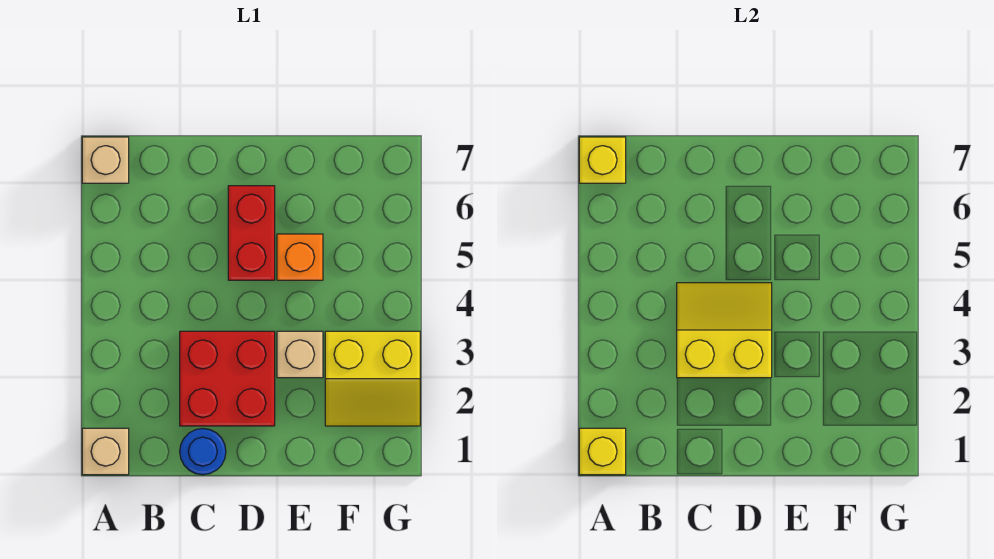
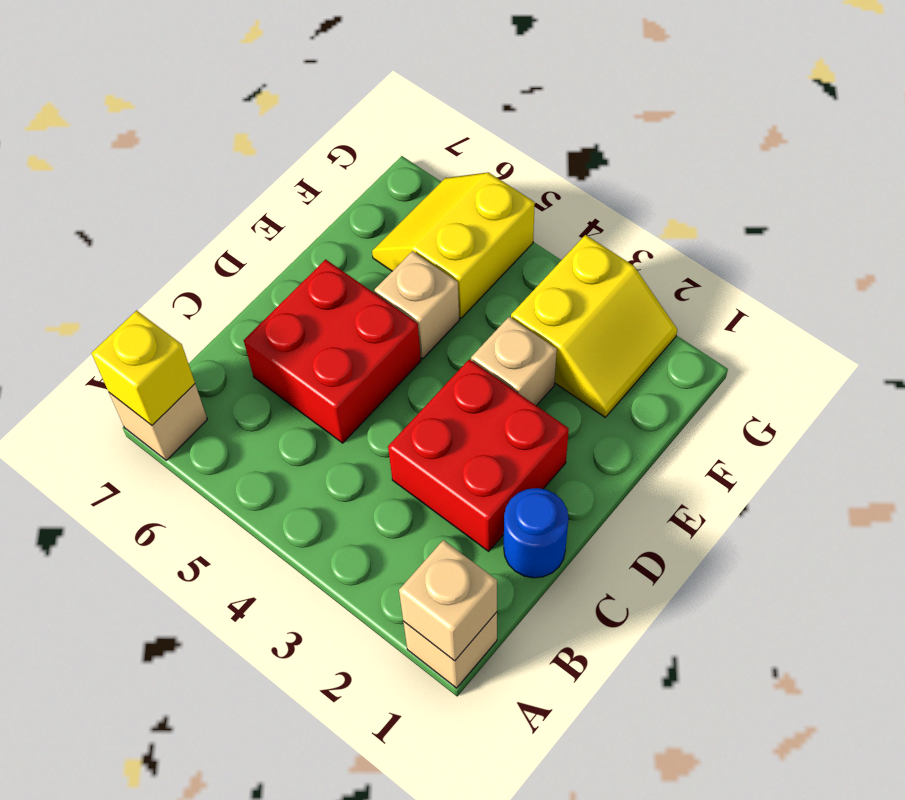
yellow 1x1 brick [579,428,626,475] -> tan 1x1 brick [399,540,497,661]
yellow 2x2 slope [677,283,772,378] -> yellow 2x2 slope moved to [372,172,535,318]
red 1x2 brick [228,186,275,280] -> red 2x2 brick [244,259,421,443]
orange 1x1 brick [277,234,323,280] -> tan 1x1 brick [374,251,459,359]

